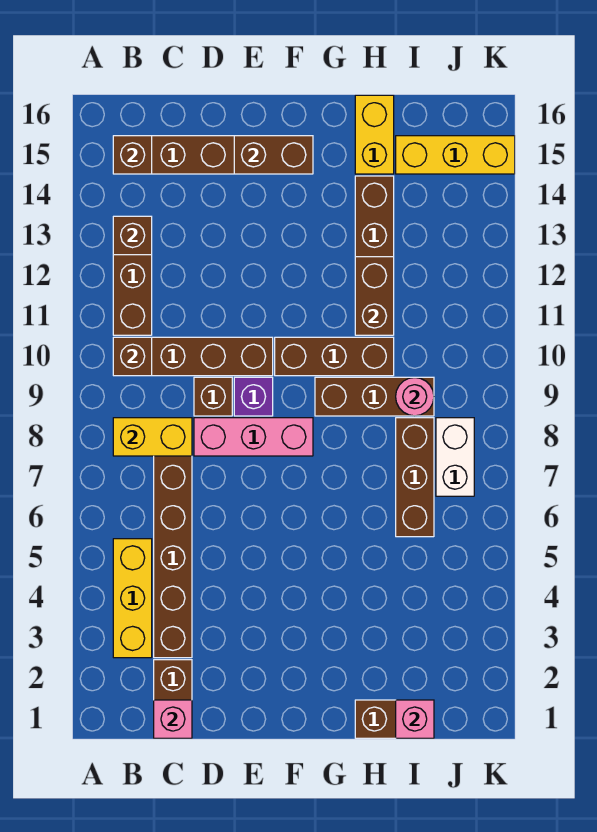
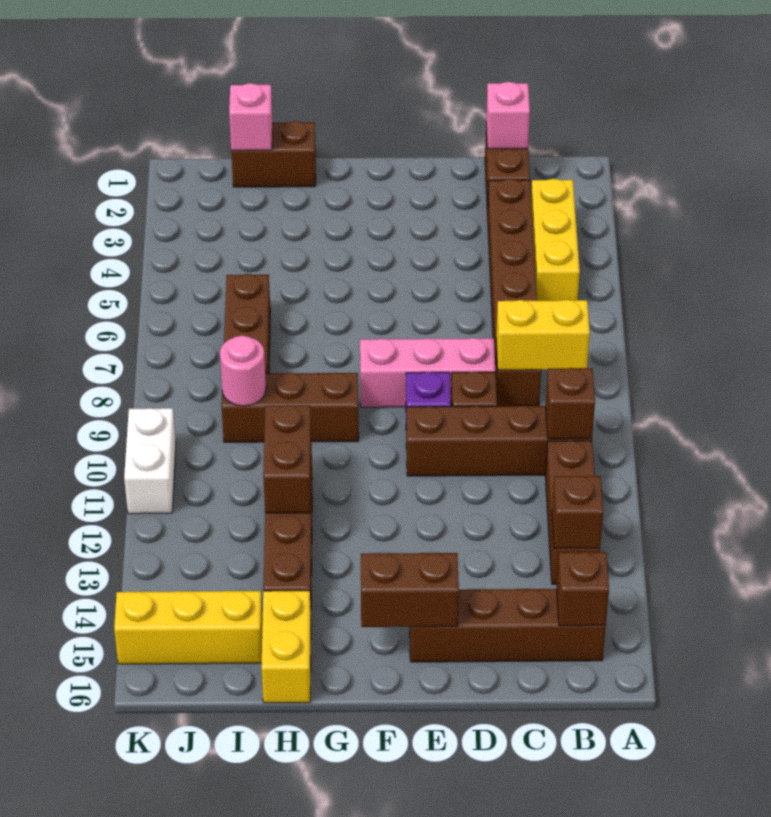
brown 1x3 brick [275,337,394,376] -> none
white 1x2 brick [436,418,474,496] -> white 1x2 brick moved to [124,408,176,514]

